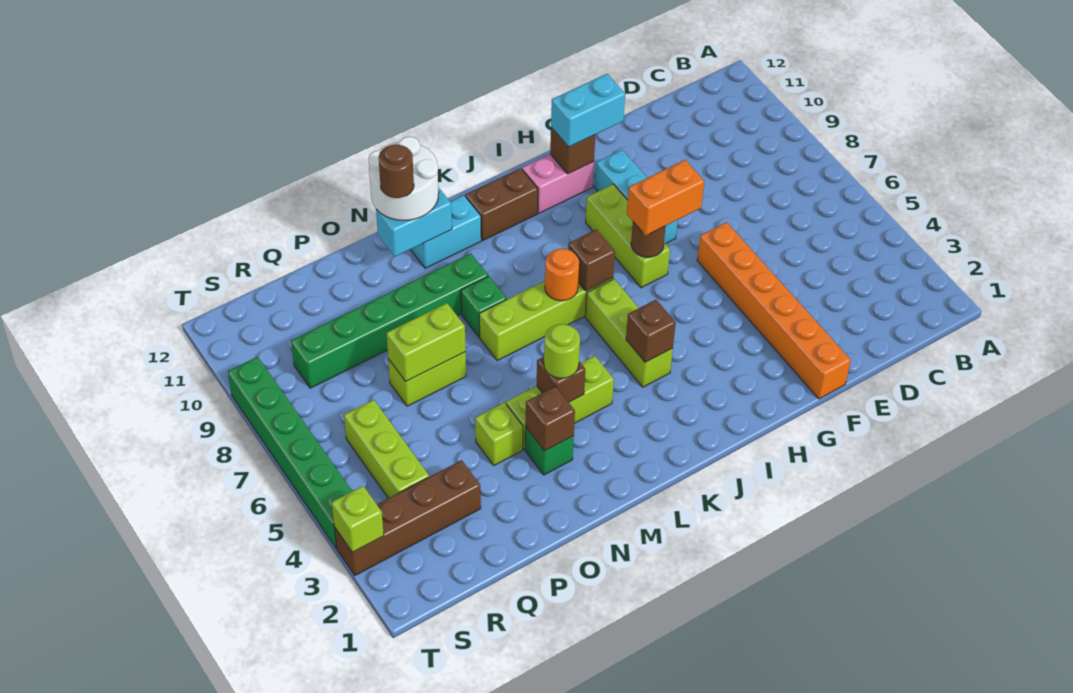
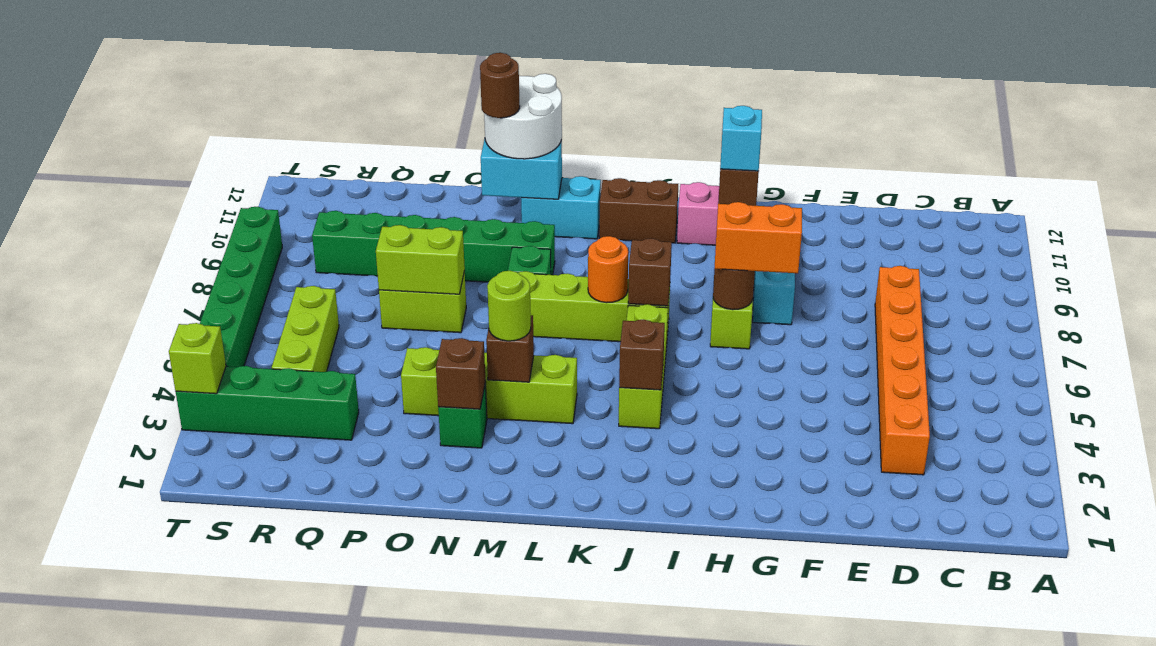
orange 1x6 brick [697,222,851,399] -> orange 1x6 brick moved to [875,266,930,475]
cyan 1x2 brick [551,74,625,147] -> cyan 1x1 brick [720,106,762,171]
brown 1x4 brick [334,460,481,575] -> green 1x4 brick [176,366,359,440]

